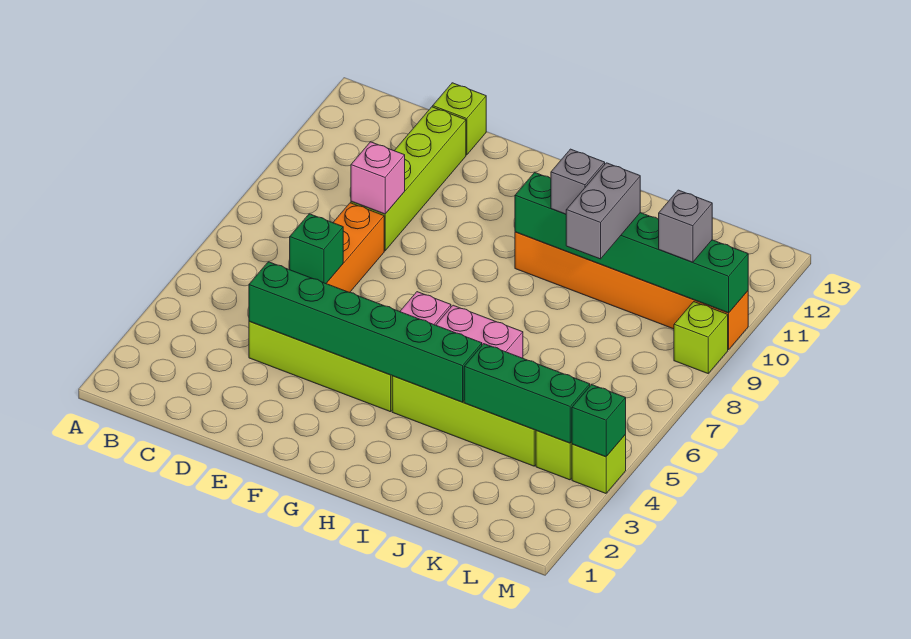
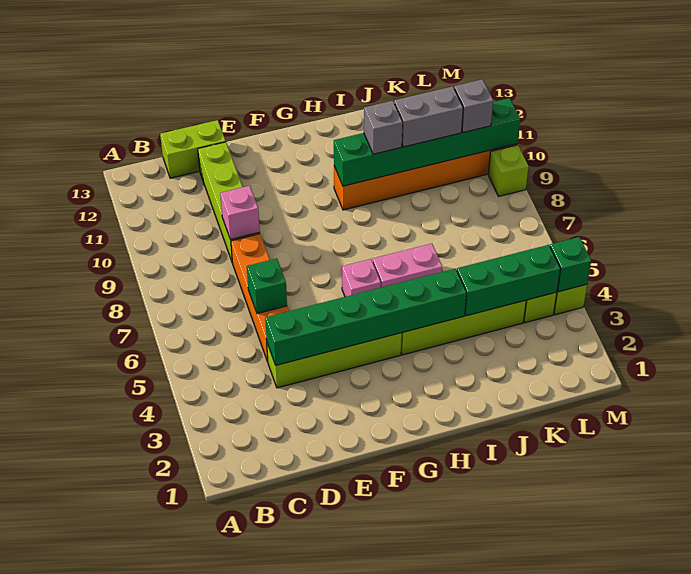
lime 1x1 brick [433,83,486,155] -> lime 1x2 brick [160,120,226,178]
grey 1x2 brick [566,163,640,259] -> grey 1x2 brick turned to [394,86,463,147]

